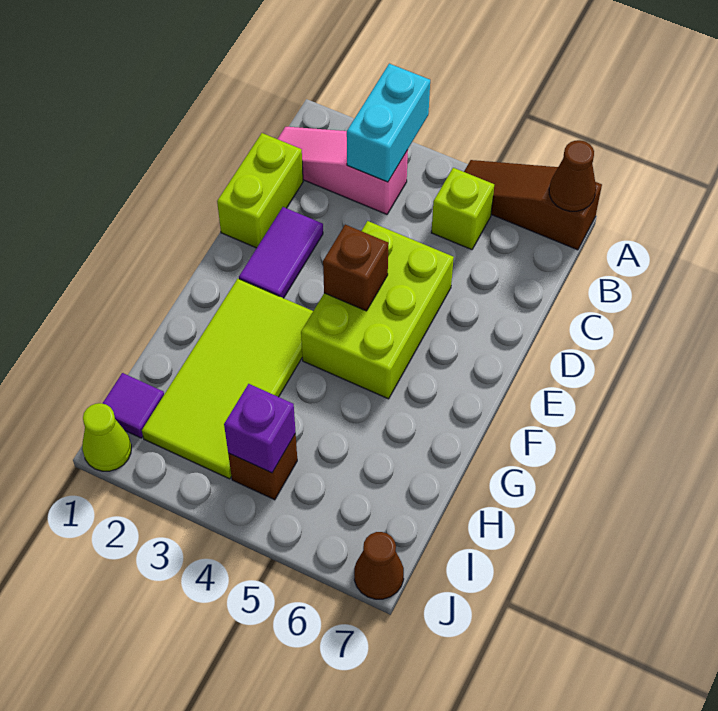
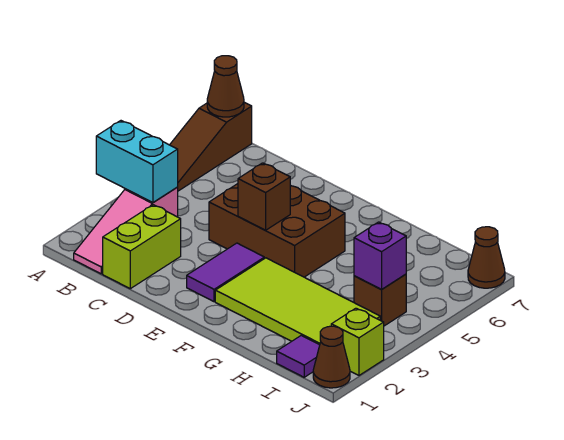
lime 1x1 brick [431,168,494,250] -> lime 1x1 brick moved to [331,308,384,375]
lime 1x2 brick [217,133,303,248] -> lime 1x2 brick turned to [103,205,181,289]
purple 1x2 tile [239,207,323,298] -> purple 1x2 tile turned to [187,243,264,302]
lime 2x3 brick [301,221,454,399] -> brown 2x3 brick [209,184,345,277]
lime 1x1 cone [82,403,131,471] -> brown 1x1 cone [313,326,350,388]

